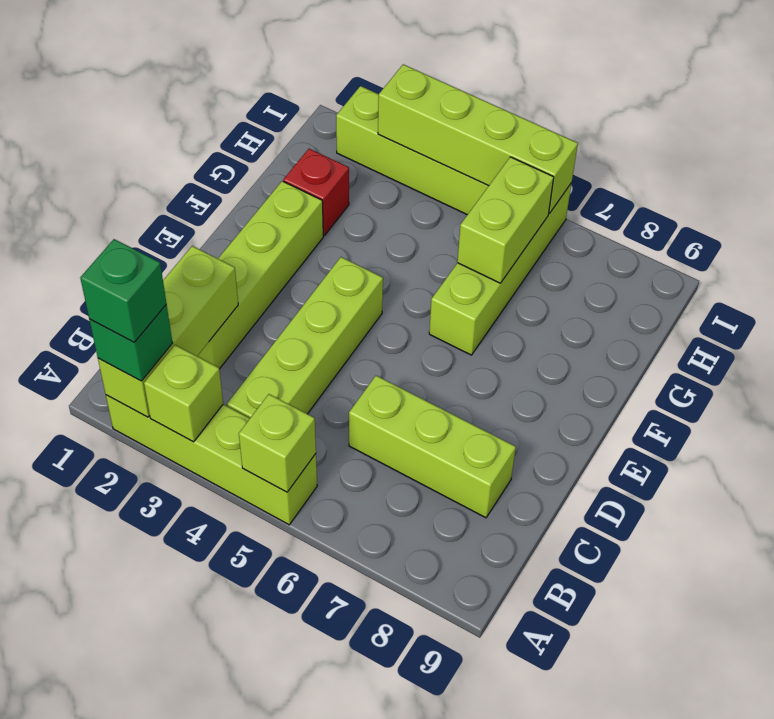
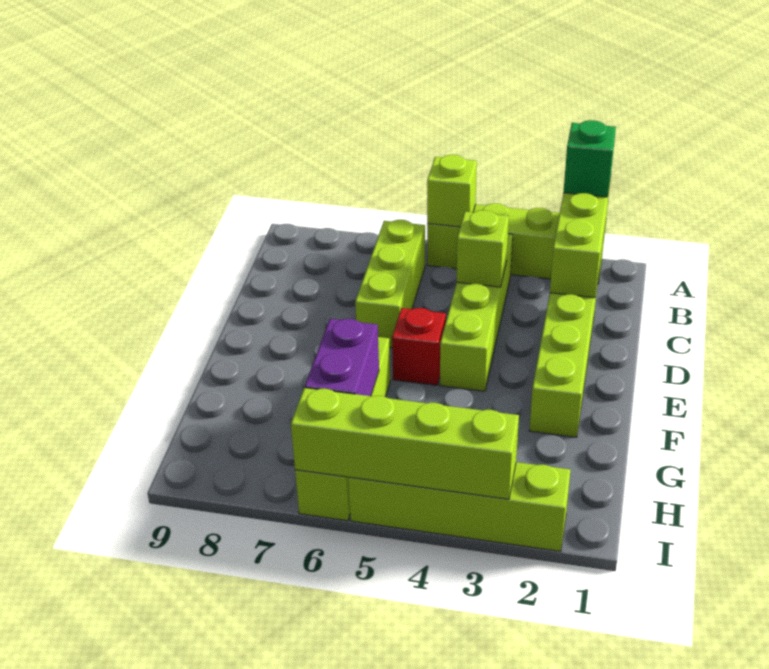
green 1x1 brick [80,239,167,342] -> none
lime 1x1 brick [144,345,223,442] -> lime 1x1 brick moved to [457,210,509,287]
lime 1x3 brick [349,376,516,518] -> lime 1x3 brick turned to [355,220,425,348]
red 1x1 brick [283,149,349,235] -> red 1x1 brick moved to [392,308,446,385]
lime 1x2 brick [457,157,554,283] -> purple 1x2 brick [305,319,379,396]

